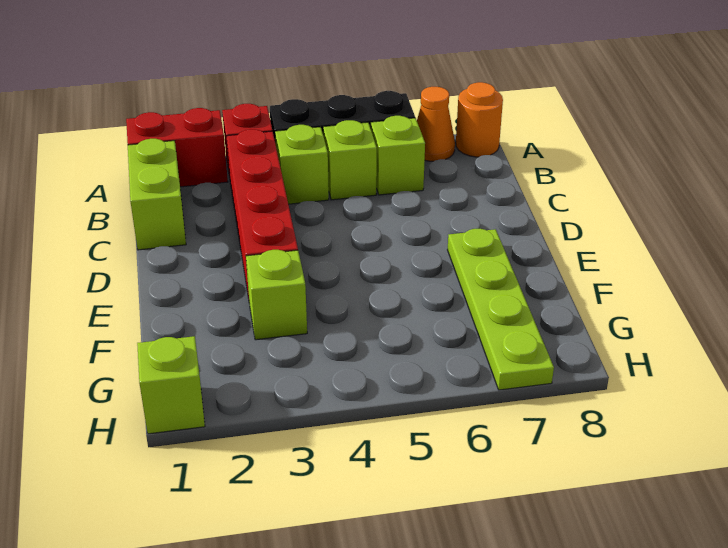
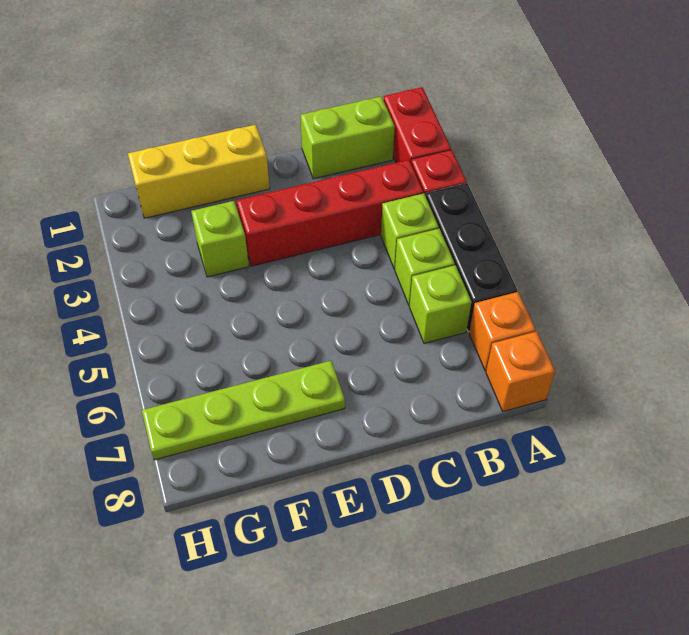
orange 1x1 cone [417,87,455,161] -> orange 1x1 brick [469,292,536,371]
orange 1x1 round brick [456,82,503,157] -> orange 1x1 brick [486,331,555,412]
none -> yellow 1x3 brick [128,125,270,218]
lime 1x1 brick [137,336,205,434] -> none

